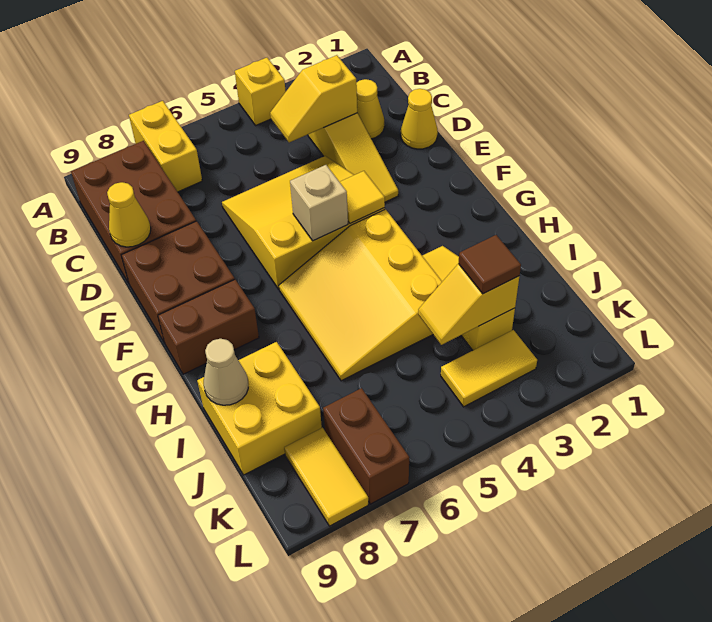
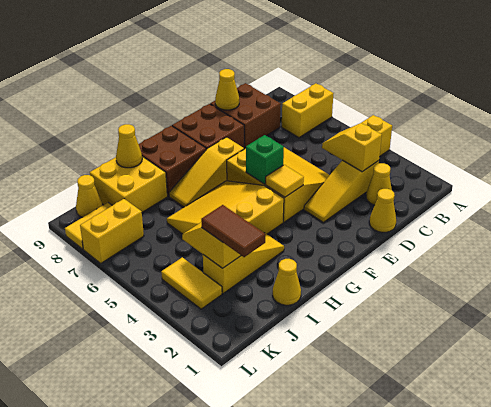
brown 2x3 brick [71,141,196,283] -> brown 2x2 brick [210,83,281,149]
tan 1x1 brick [290,165,348,241] -> green 1x1 brick [246,135,284,184]
none -> yellow 1x3 slope [169,137,244,207]
brown 1x2 brick [158,280,259,374] -> brown 2x2 brick [139,126,206,196]
none -> yellow 1x1 cone [273,259,301,305]
tan 1x1 cone [204,339,248,405] -> yellow 1x1 cone [116,124,142,168]
brown 1x1 tile [458,235,521,294] -> brown 1x2 tile [201,205,266,257]
brown 1x2 brick [323,388,409,504] -> yellow 1x2 brick [80,199,144,263]
none -> yellow 1x1 cone [76,175,102,217]

